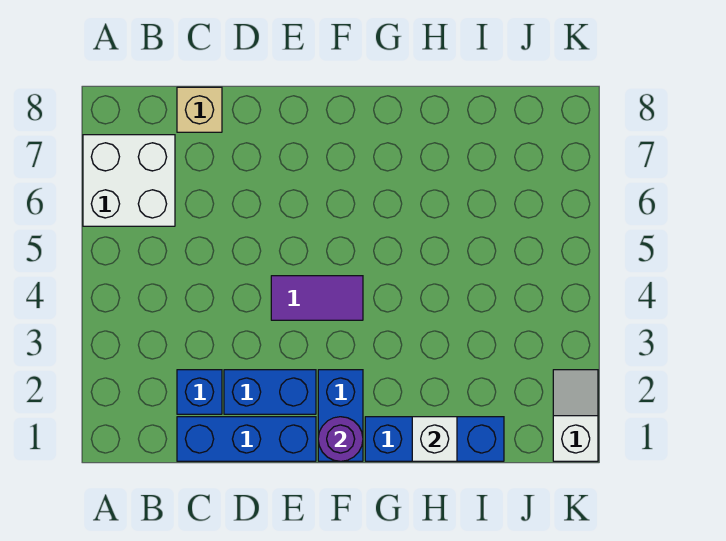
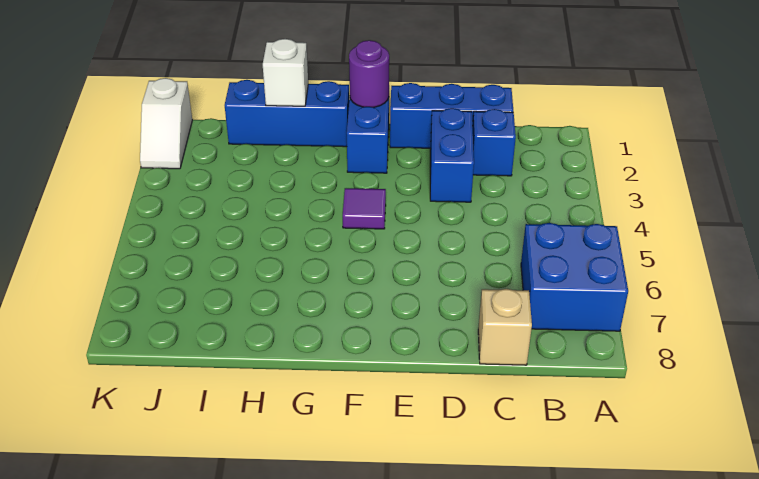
white 2x2 brick [83,135,175,226] -> blue 2x2 brick [521,223,628,331]
blue 1x2 brick [224,370,316,414] -> blue 1x2 brick turned to [430,108,474,202]
purple 1x2 tile [271,276,363,320] -> purple 1x1 tile [343,188,386,229]

